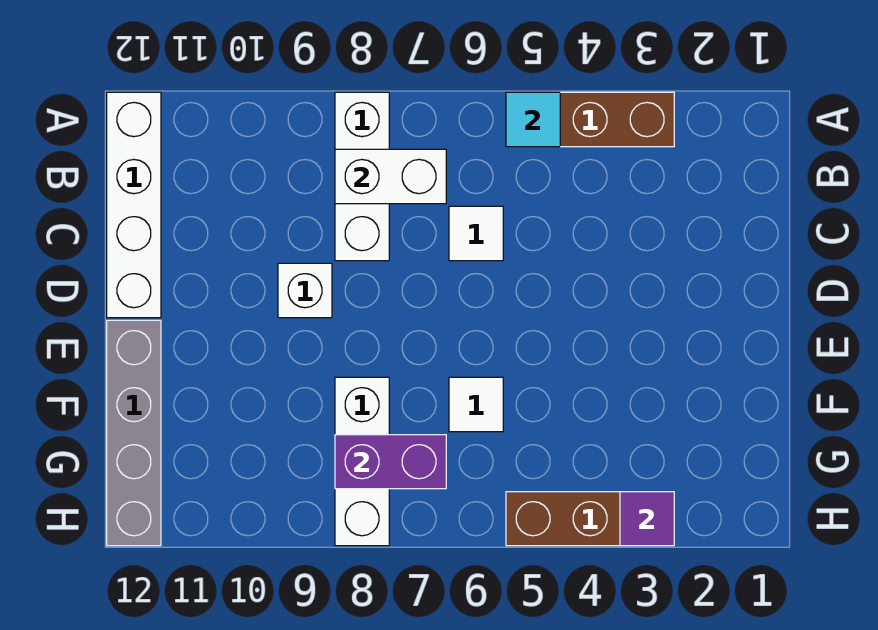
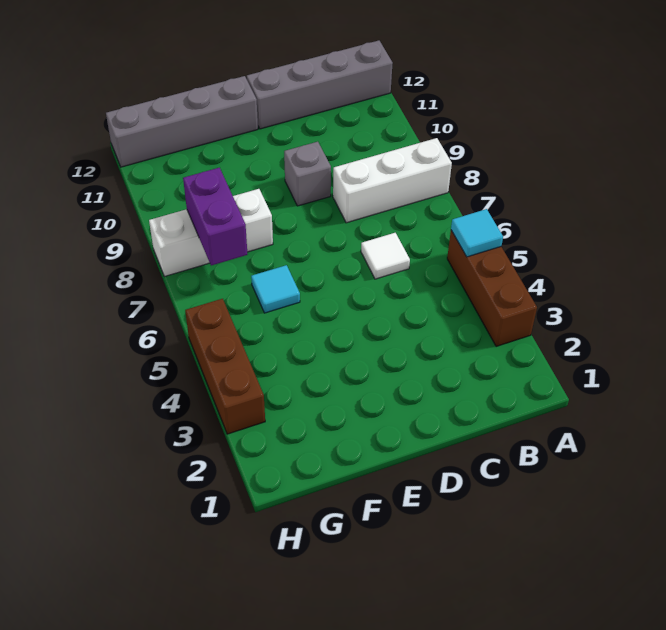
white 1x4 brick [107,92,161,318] -> grey 1x4 brick [247,40,393,129]
white 1x2 brick [335,149,446,204] -> none
white 1x1 brick [278,263,332,318] -> grey 1x1 brick [284,142,331,206]
white 1x1 tile [449,377,503,432] -> cyan 1x1 tile [251,265,300,313]
purple 1x1 tile [620,492,674,546] -> none

